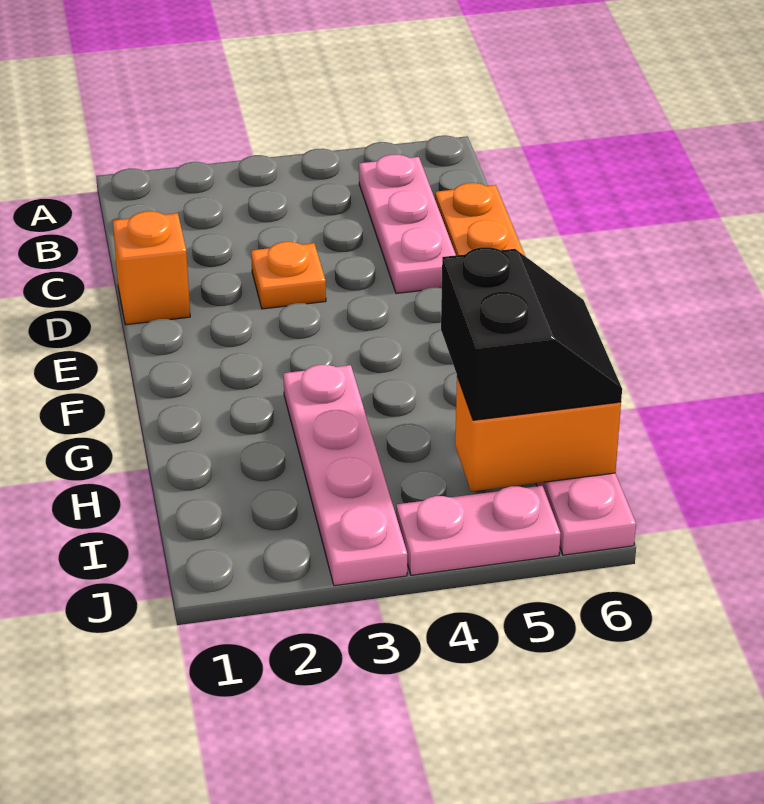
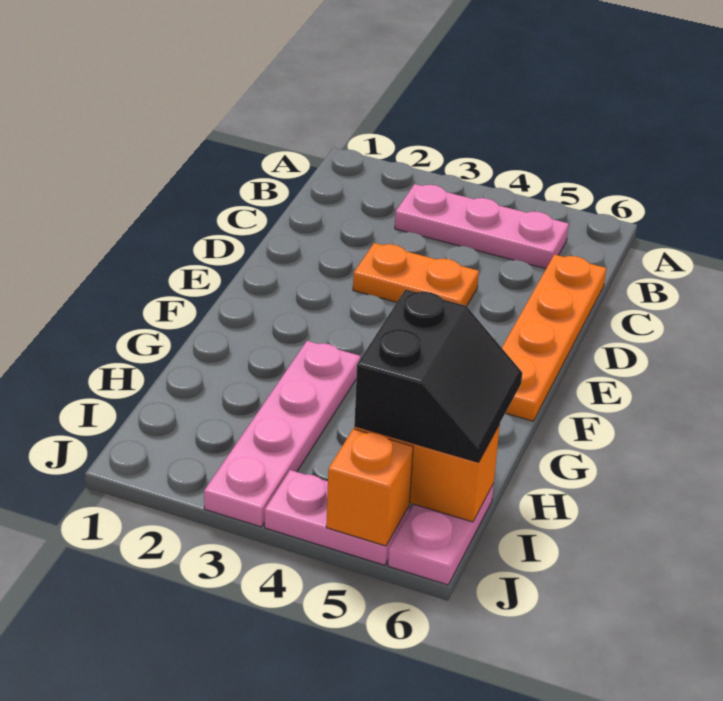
pink 1x3 plate [359,155,456,293] -> pink 1x3 plate turned to [395,184,569,269]
orange 1x1 brick [113,211,190,325] -> orange 1x1 brick moved to [326,429,413,546]
orange 1x1 plate [251,242,326,309] -> orange 1x2 plate [353,243,479,306]

